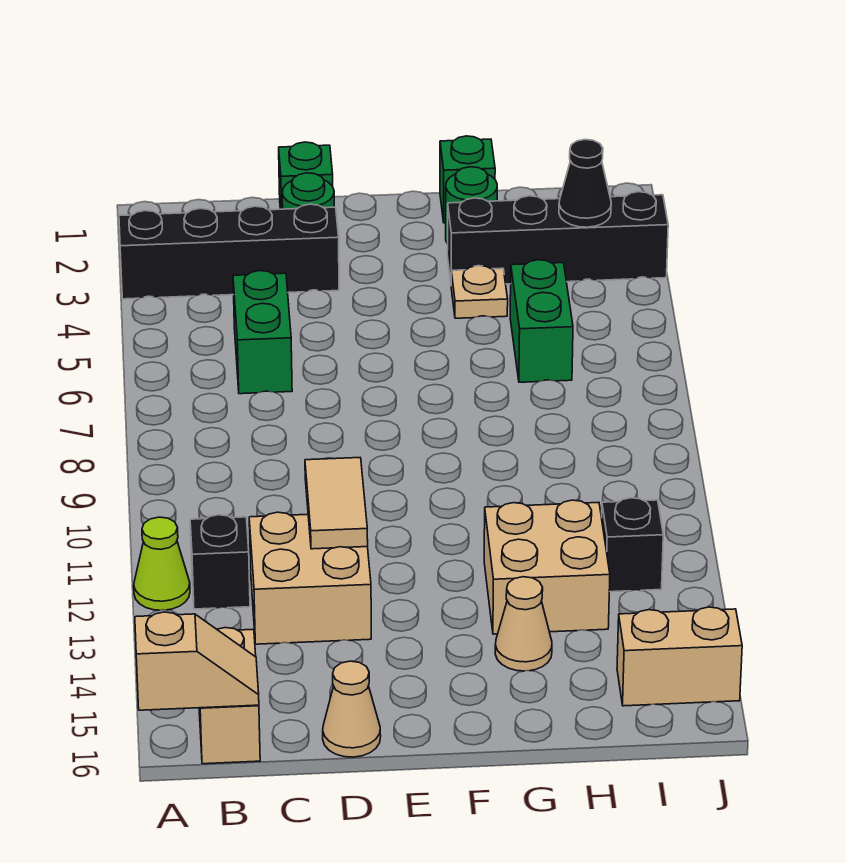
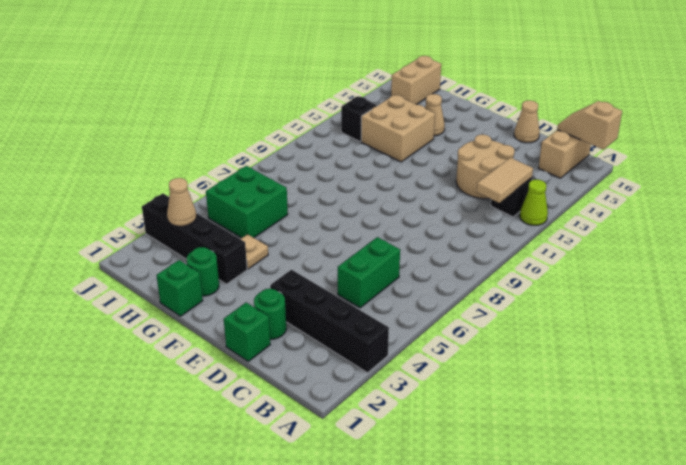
tan 2x2 brick [249,512,371,644] -> tan 2x2 round brick [456,135,515,199]
tan 1x2 tile [305,458,368,549] -> tan 1x2 tile moved to [476,158,533,203]
green 1x2 brick [510,260,573,382] -> green 2x2 brick [206,166,288,238]
black 1x1 cone [559,140,611,227] -> tan 1x1 cone [167,178,196,226]
tan 1x2 brick [617,607,742,706] -> tan 1x2 brick turned to [391,56,441,105]

